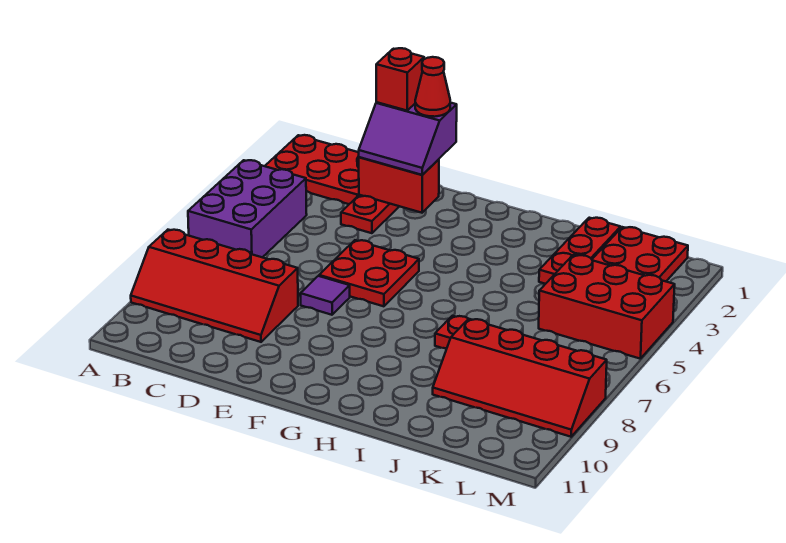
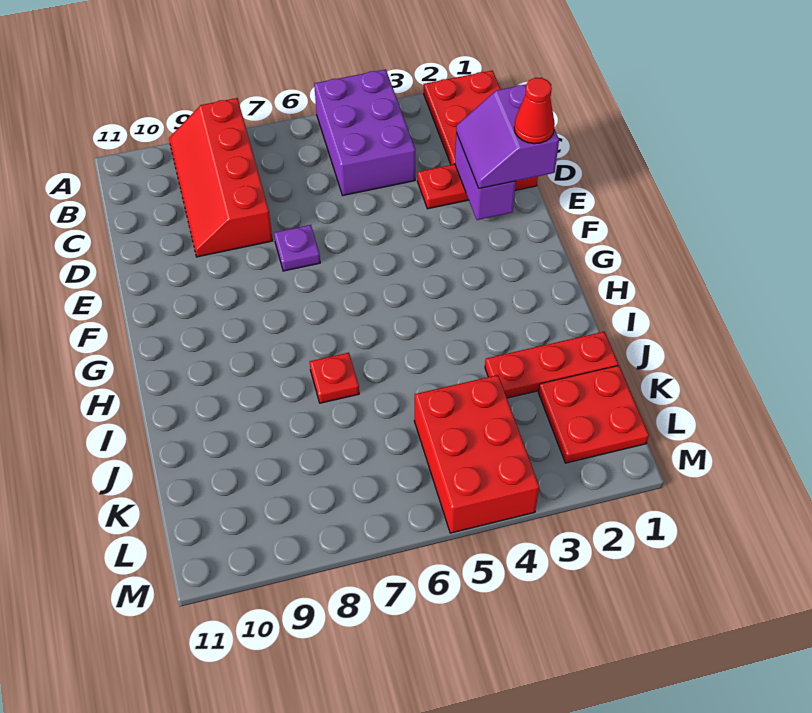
purple 2x3 brick [188,160,307,257] -> purple 2x3 brick turned to [314,69,415,195]
red 1x1 brick [376,48,424,111] -> none
red 1x2 brick [359,157,439,213] -> purple 1x2 brick [455,133,516,220]
red 2x2 plate [319,240,419,306] -> none
purple 1x1 tile [300,276,350,315] -> purple 1x1 plate [274,225,320,271]
red 2x4 slope [433,319,607,437] -> none

